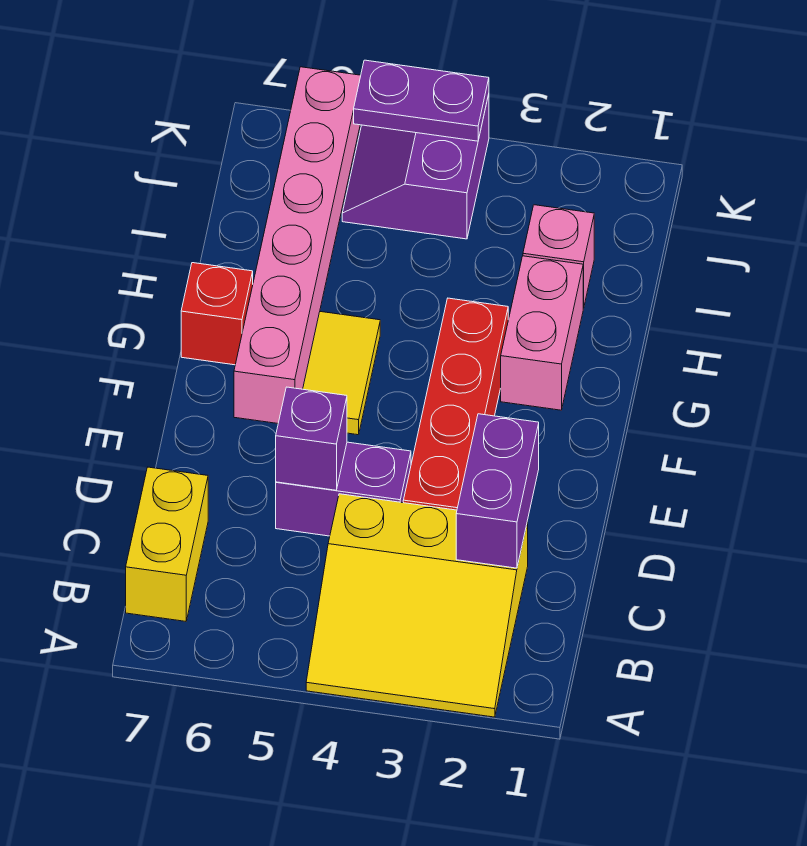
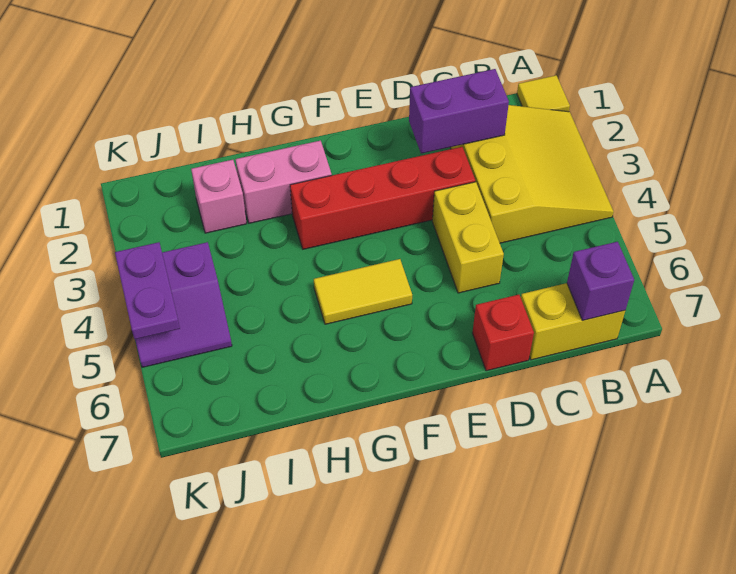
none -> yellow 1x1 tile [517,75,570,112]
purple 1x2 brick [276,442,411,536] -> yellow 1x2 brick [432,182,504,293]
purple 1x1 brick [276,387,347,490] -> purple 1x1 brick moved to [567,242,634,321]
pink 1x6 brick [234,67,361,423] -> none
red 1x1 brick [181,263,253,365] -> red 1x1 brick moved to [473,295,534,371]

